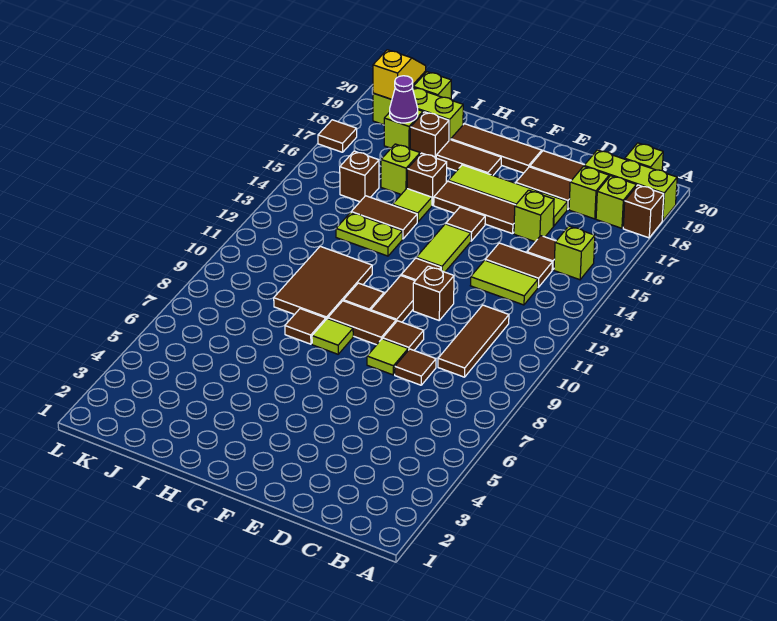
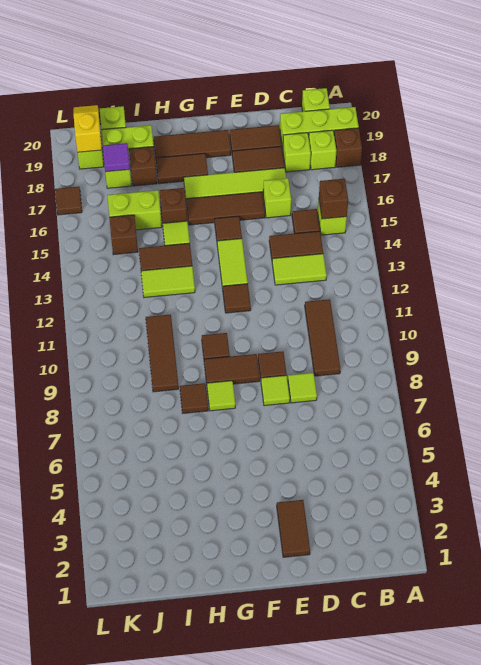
brown 1x1 tile [395,349,436,385] -> lime 1x1 tile [288,373,317,403]
brown 1x1 brick [413,266,454,320] -> brown 1x1 brick moved to [319,179,348,219]
brown 1x2 tile [371,276,415,322] -> brown 1x2 tile moved to [277,500,310,557]
brown 2x3 tile [274,246,372,319] -> brown 1x3 tile [146,315,179,392]
lime 1x2 plate [336,212,402,256] -> lime 1x2 tile [141,266,195,297]
lime 1x1 brick [381,144,420,194] -> lime 1x2 brick [107,190,162,230]
purple 1x1 cone [390,76,418,123] -> purple 1x1 tile [103,143,130,172]

